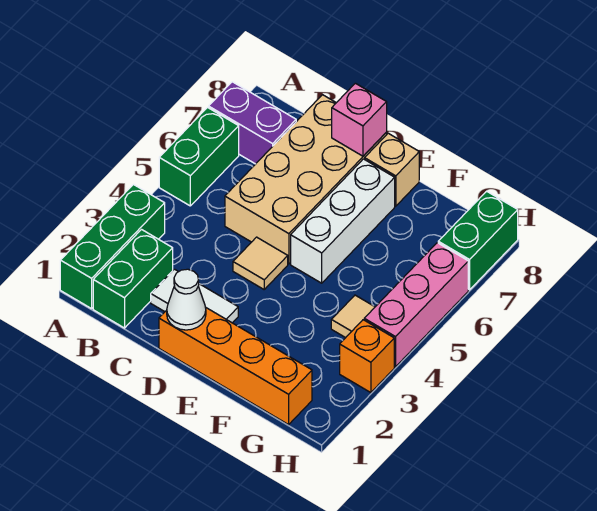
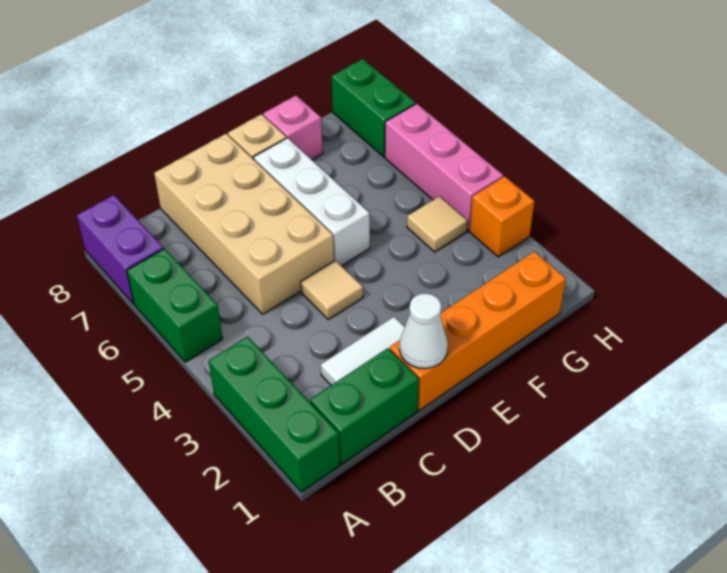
purple 1x2 brick [209,82,296,164] -> purple 1x2 brick turned to [77,195,164,304]
green 1x2 brick [93,230,173,328] -> green 1x2 brick turned to [310,348,419,464]
pink 1x1 brick [332,83,387,156] -> pink 1x1 brick moved to [263,96,323,160]

